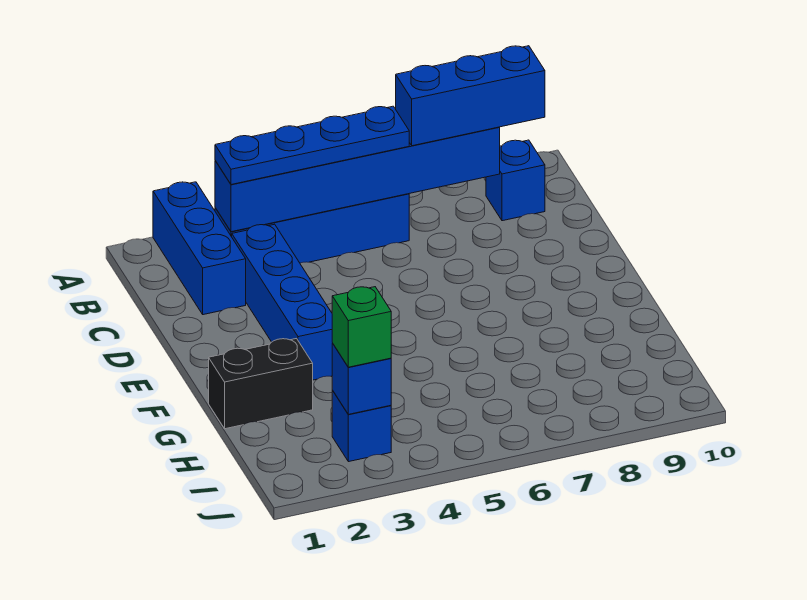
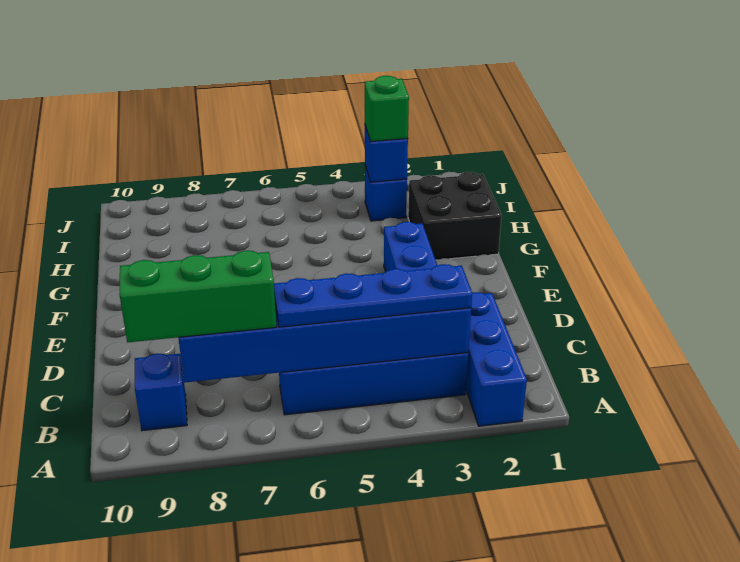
blue 1x3 brick [396,46,545,146] -> green 1x3 brick [119,251,276,342]
black 1x2 brick [209,339,313,429] -> black 2x2 brick [408,172,502,260]

